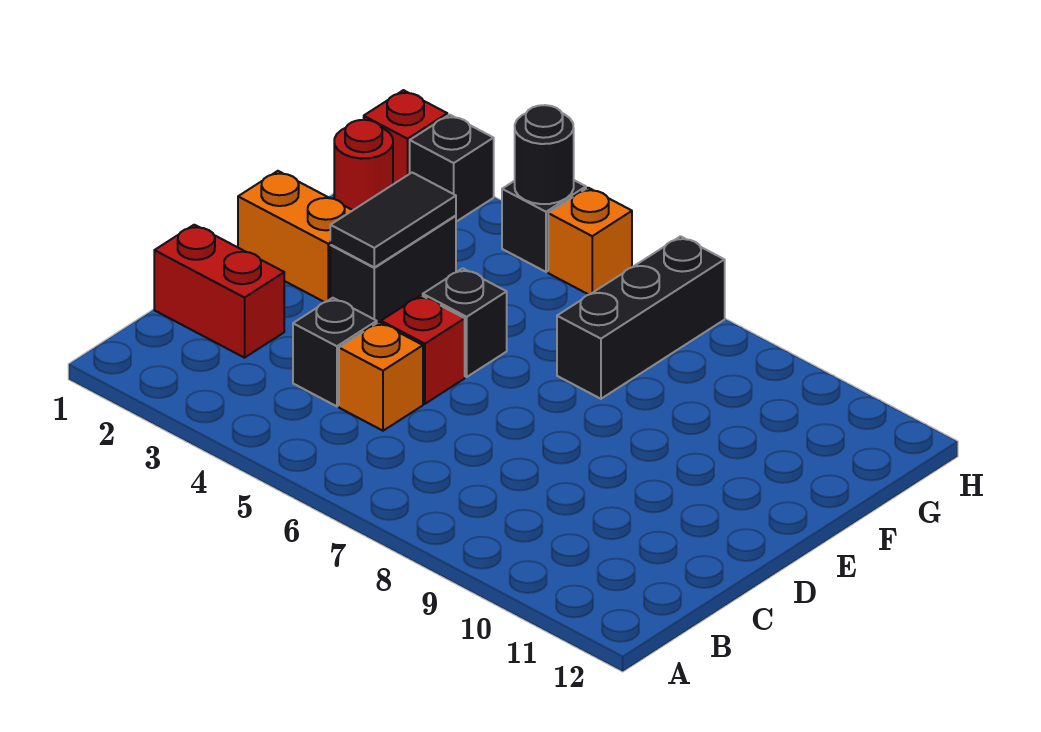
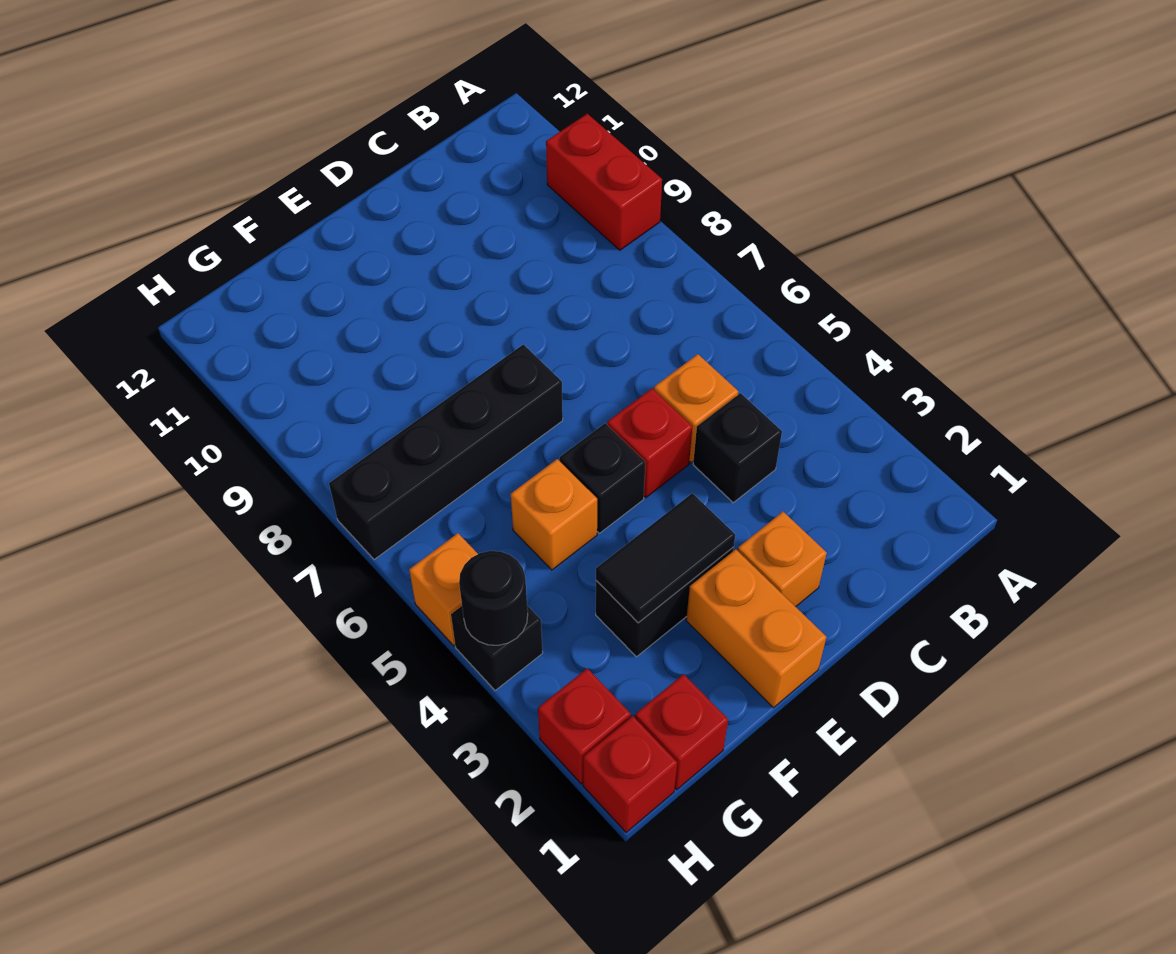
red 1x2 brick [154,225,284,358] -> red 1x2 brick moved to [546,114,662,250]
none -> orange 1x1 brick [738,512,827,607]
none -> orange 1x1 brick [511,459,597,570]
black 1x3 brick [557,236,725,399] -> black 1x4 brick [329,345,563,560]
red 1x1 round brick [334,120,393,210] -> red 1x1 brick [635,674,728,790]
black 1x1 brick [410,115,494,222] -> red 1x1 brick [538,668,631,784]

